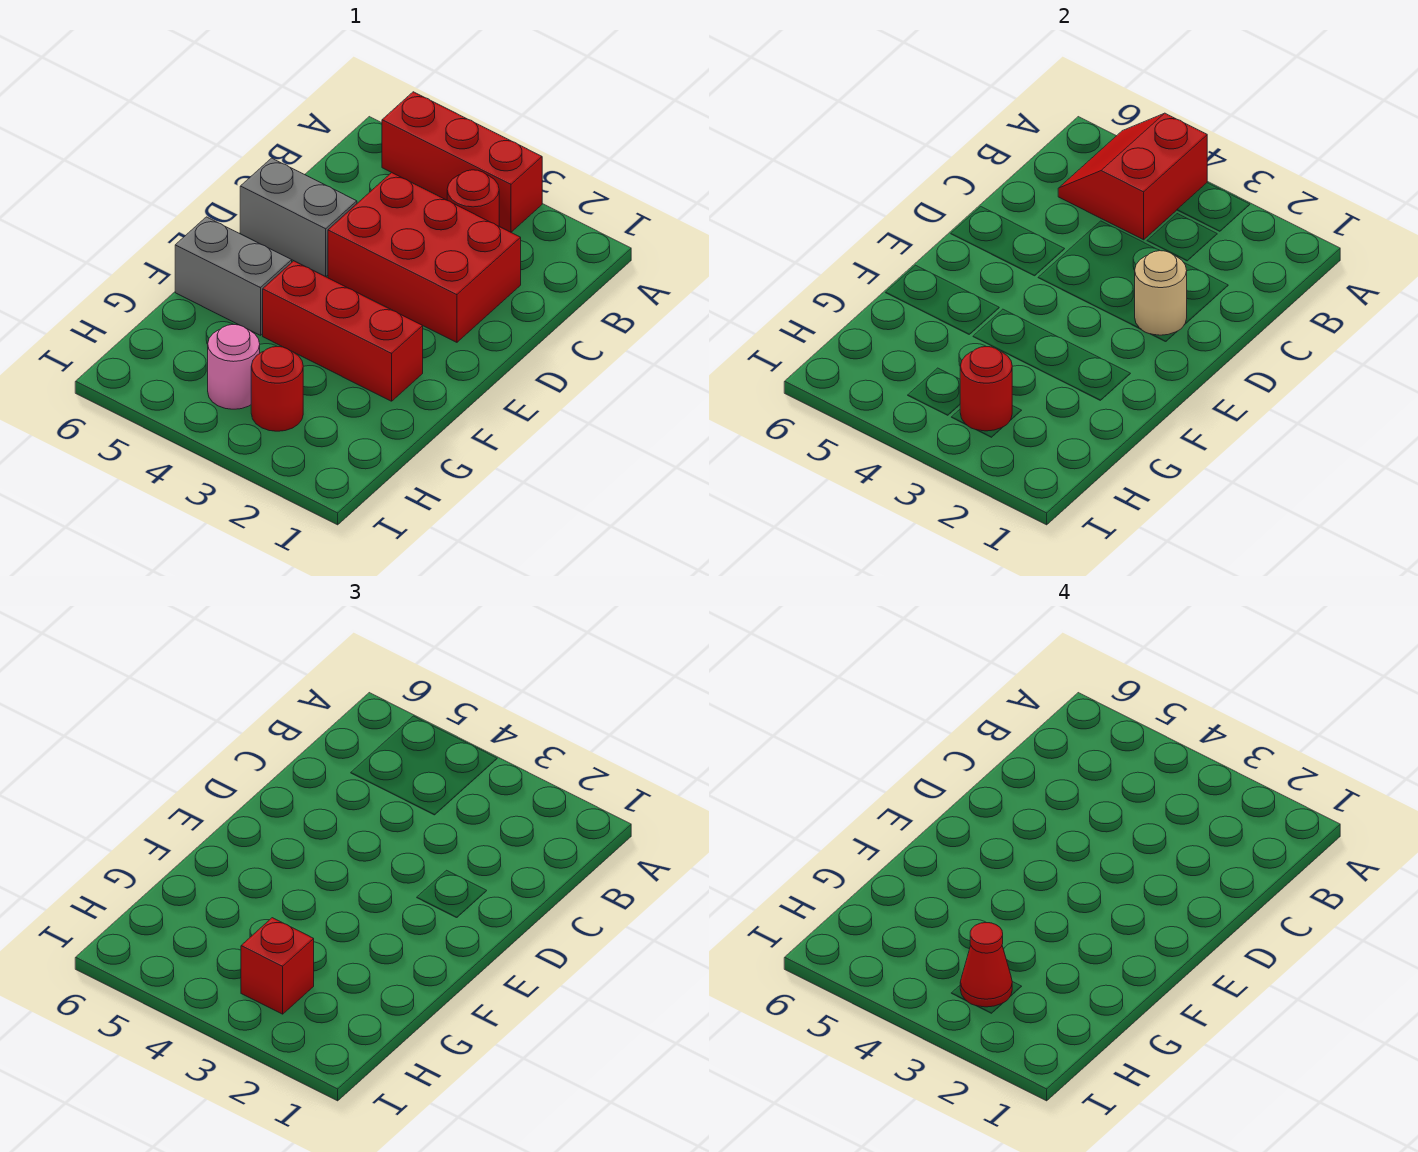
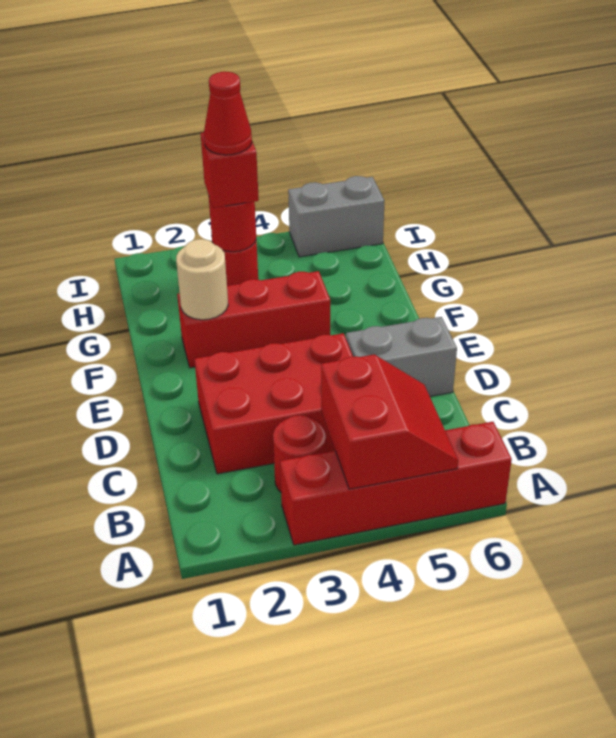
red 1x3 brick [382,92,542,232] -> red 1x4 brick [280,422,512,545]
tan 1x1 round brick [1135,251,1187,335] -> tan 1x1 round brick moved to [176,239,228,320]
grey 1x2 brick [175,217,292,335] -> grey 1x2 brick moved to [288,176,384,257]
pink 1x1 round brick [208,325,260,409] -> none

